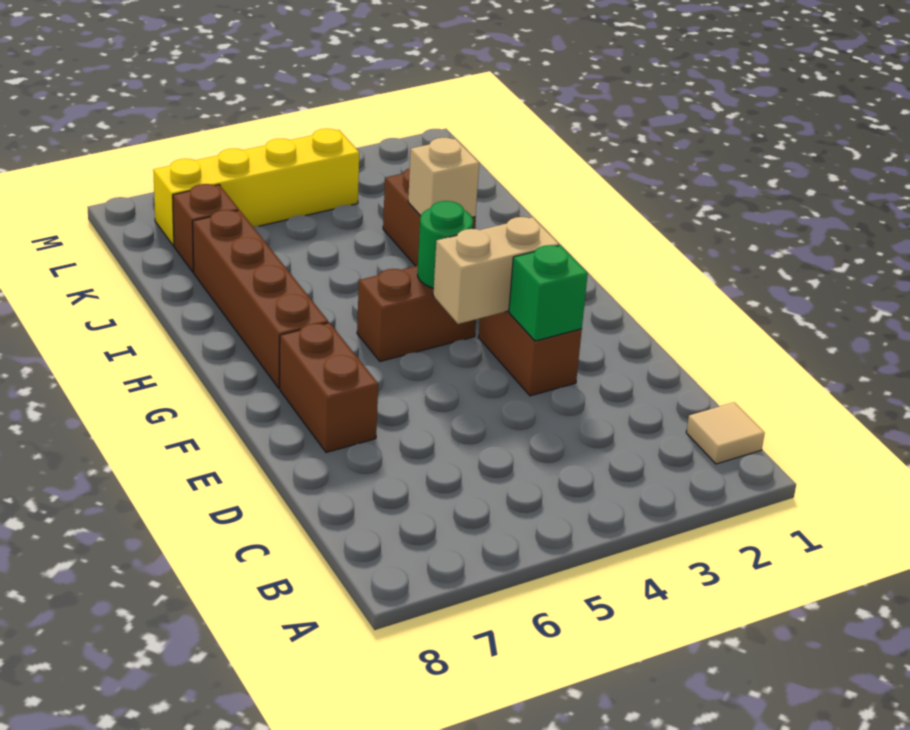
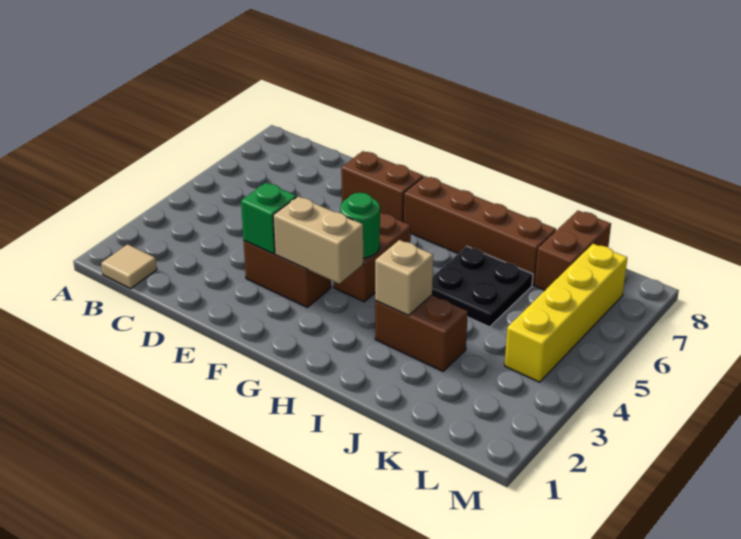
tan 1x2 brick [433,217,559,324] -> tan 1x2 brick turned to [273,196,363,284]
none -> black 2x2 plate [432,246,533,327]
brown 1x1 brick [173,184,239,272] -> brown 1x2 brick [535,211,611,290]

